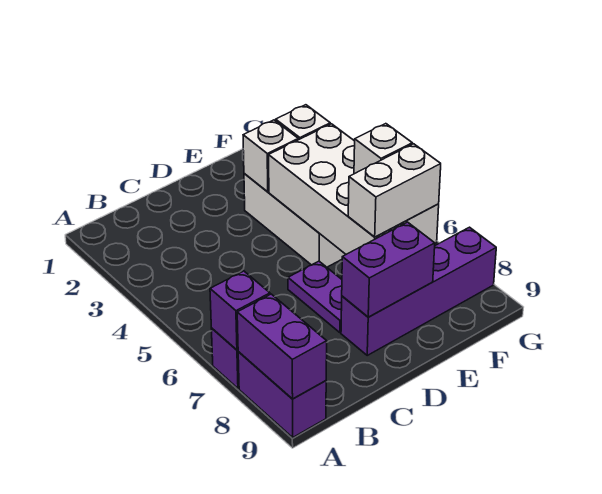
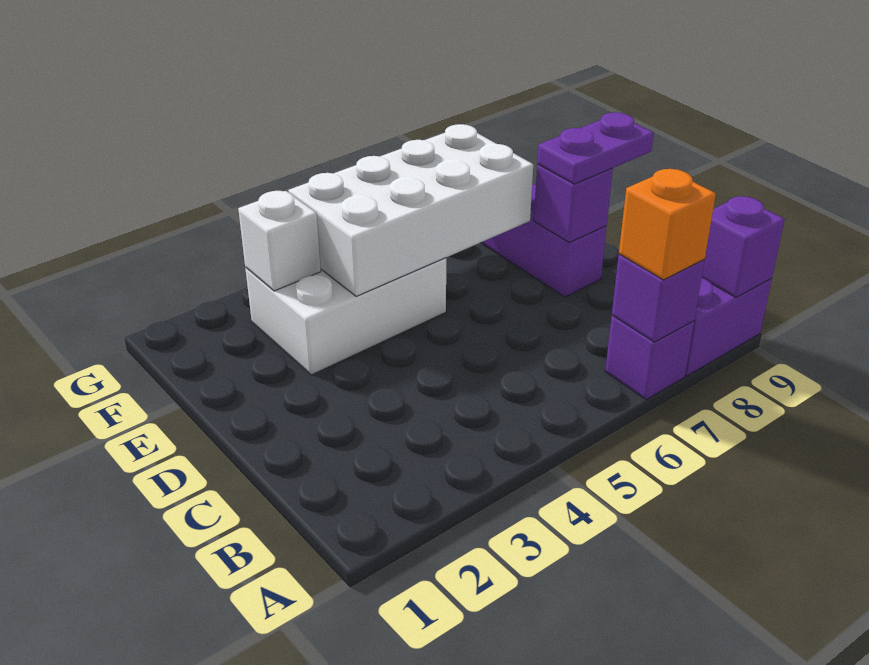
none -> orange 1x1 brick [619,169,716,280]
purple 1x2 brick [237,294,327,399] -> purple 1x1 brick [702,196,785,298]
purple 1x2 plate [288,261,342,332] -> purple 1x2 plate moved to [537,112,654,184]
purple 1x2 brick [342,222,435,317] -> purple 1x1 brick [534,165,613,242]
white 1x1 brick [243,120,298,192] -> none
white 1x2 brick [348,144,441,237] -> none
white 1x1 brick [354,124,412,174] -> none

